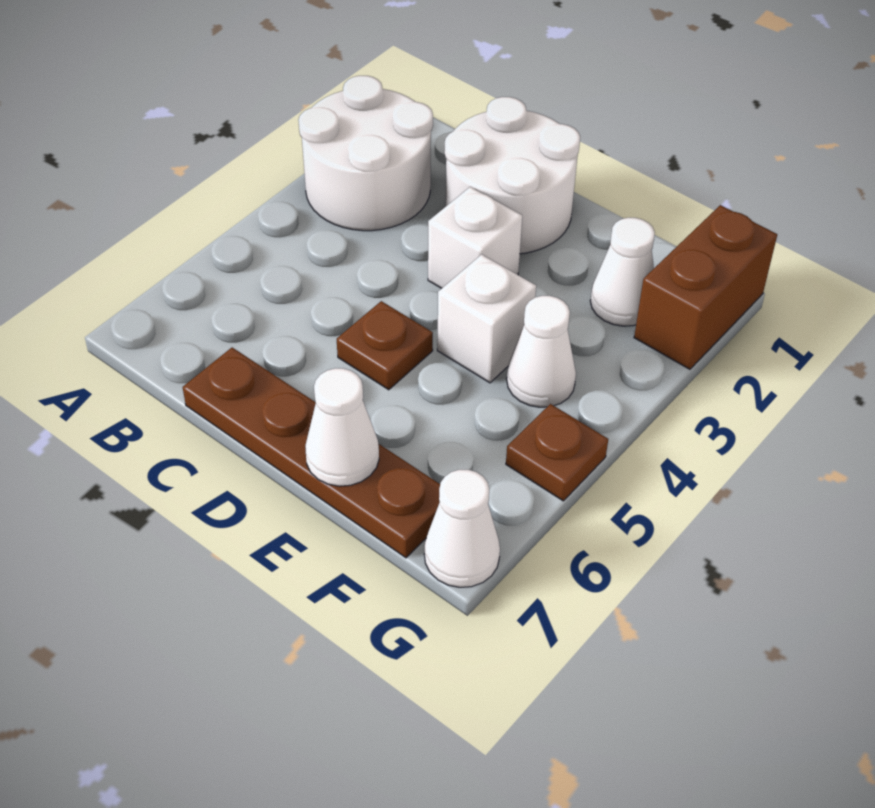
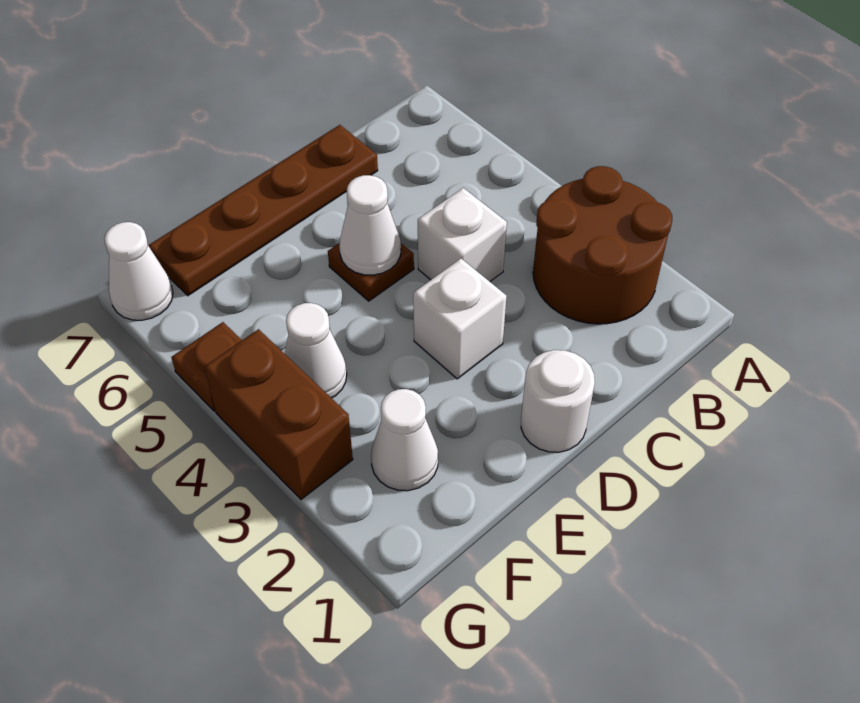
white 2x2 round brick [298,76,433,231] -> brown 2x2 round brick [533,166,672,324]
white 2x2 round brick [444,97,580,254] -> white 1x1 round brick [521,350,595,452]
white 1x1 brick [437,254,536,383] -> white 1x1 brick moved to [418,188,507,282]
white 1x1 cone [305,368,379,486] -> white 1x1 cone moved to [339,175,401,275]
brown 1x2 brick [634,205,777,369] -> brown 1x2 brick moved to [204,329,353,499]

